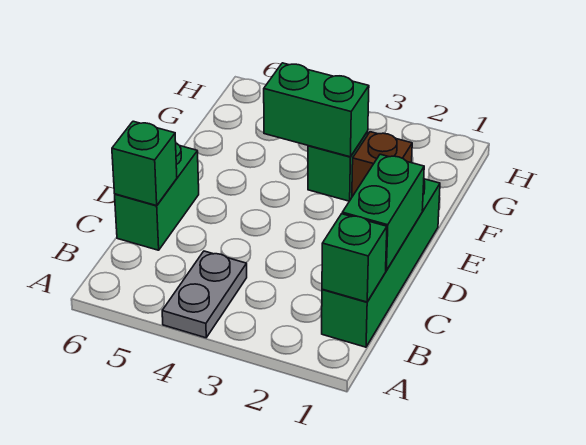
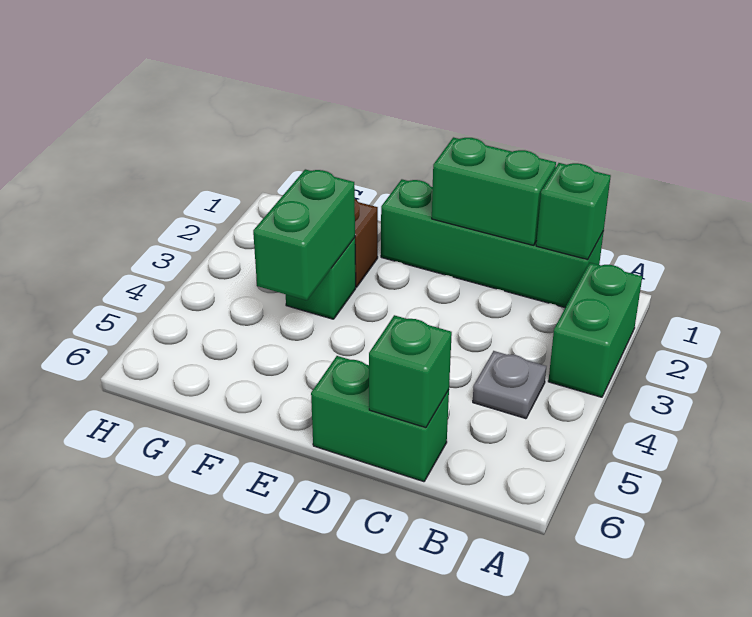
none -> green 1x2 brick [548,263,642,397]
grey 1x2 plate [162,251,247,338] -> grey 1x1 plate [473,351,546,419]

